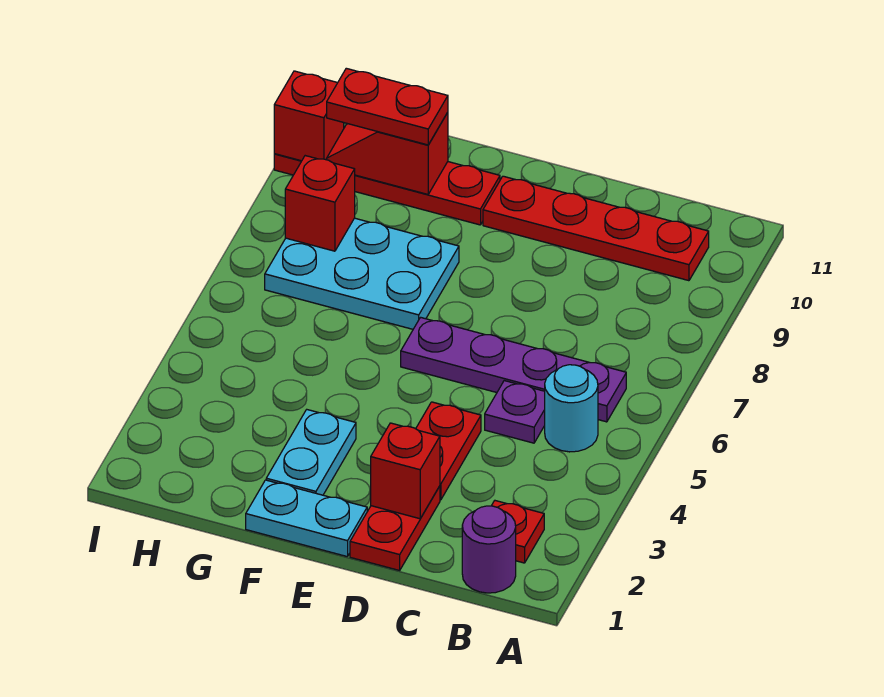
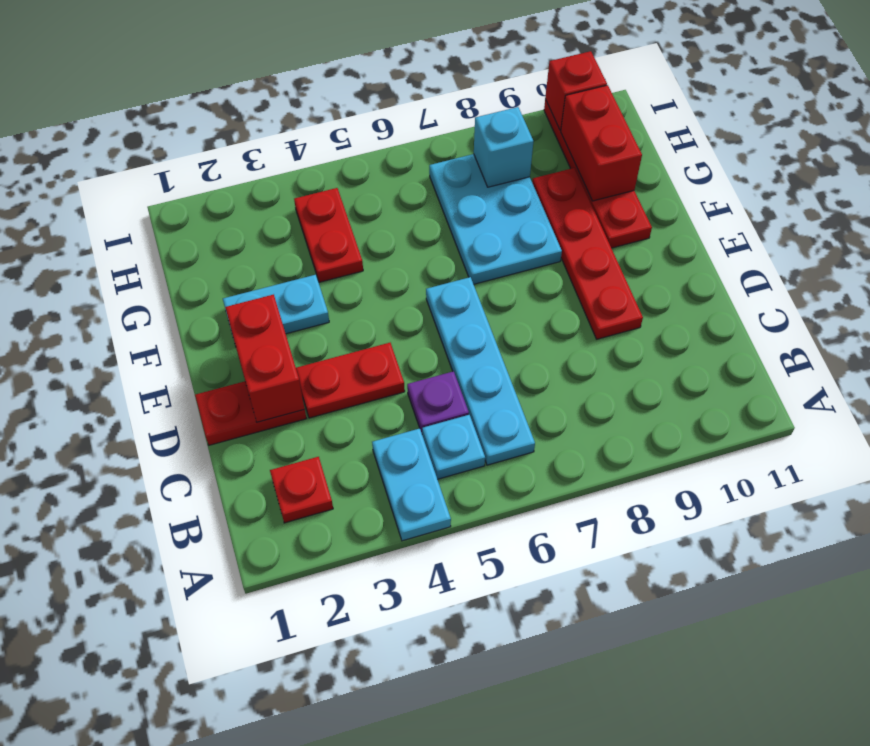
purple 1x1 round brick [462,506,516,593] -> none
cyan 1x1 round brick [545,365,598,452] -> cyan 1x1 plate [422,415,485,479]
purple 1x4 plate [401,317,626,422] -> cyan 1x4 plate [426,277,535,465]
red 1x4 plate [483,176,709,281] -> red 1x4 plate moved to [532,168,643,339]
red 1x1 brick [371,423,440,519] -> red 1x2 brick [225,294,305,422]
cyan 1x2 plate [246,480,367,557] -> cyan 1x2 plate moved to [372,428,451,541]
red 1x2 slope [327,112,448,194] -> red 1x2 brick [561,85,642,201]
red 1x2 plate [327,68,448,145] -> red 1x2 plate moved to [294,188,363,282]
red 1x1 brick [285,156,355,251] -> cyan 1x1 brick [474,107,534,187]

